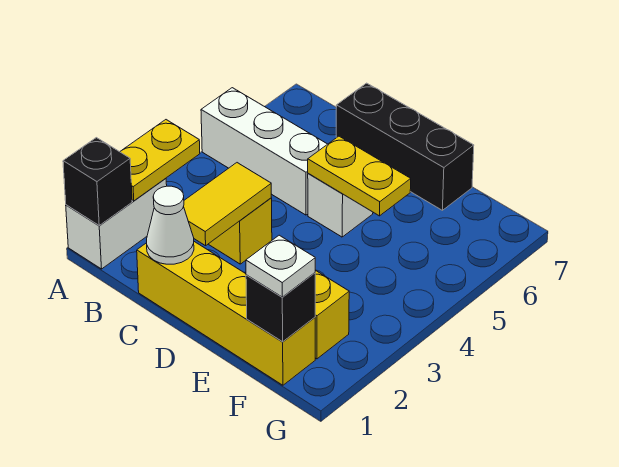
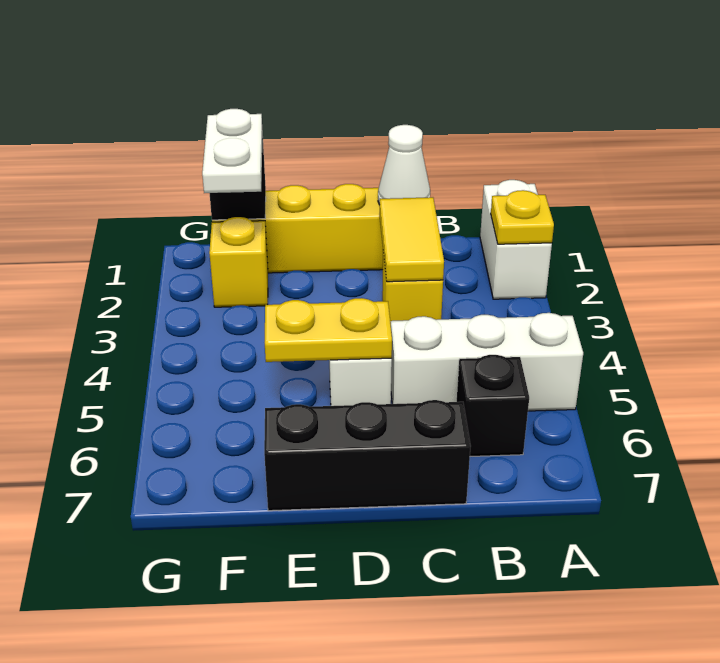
black 1x1 brick [63,138,132,225] -> black 1x1 brick moved to [457,355,529,456]
yellow 1x2 plate [120,120,200,201] -> yellow 1x1 plate [491,190,554,244]
white 1x1 plate [246,235,315,297] -> white 1x2 plate [202,109,263,193]

